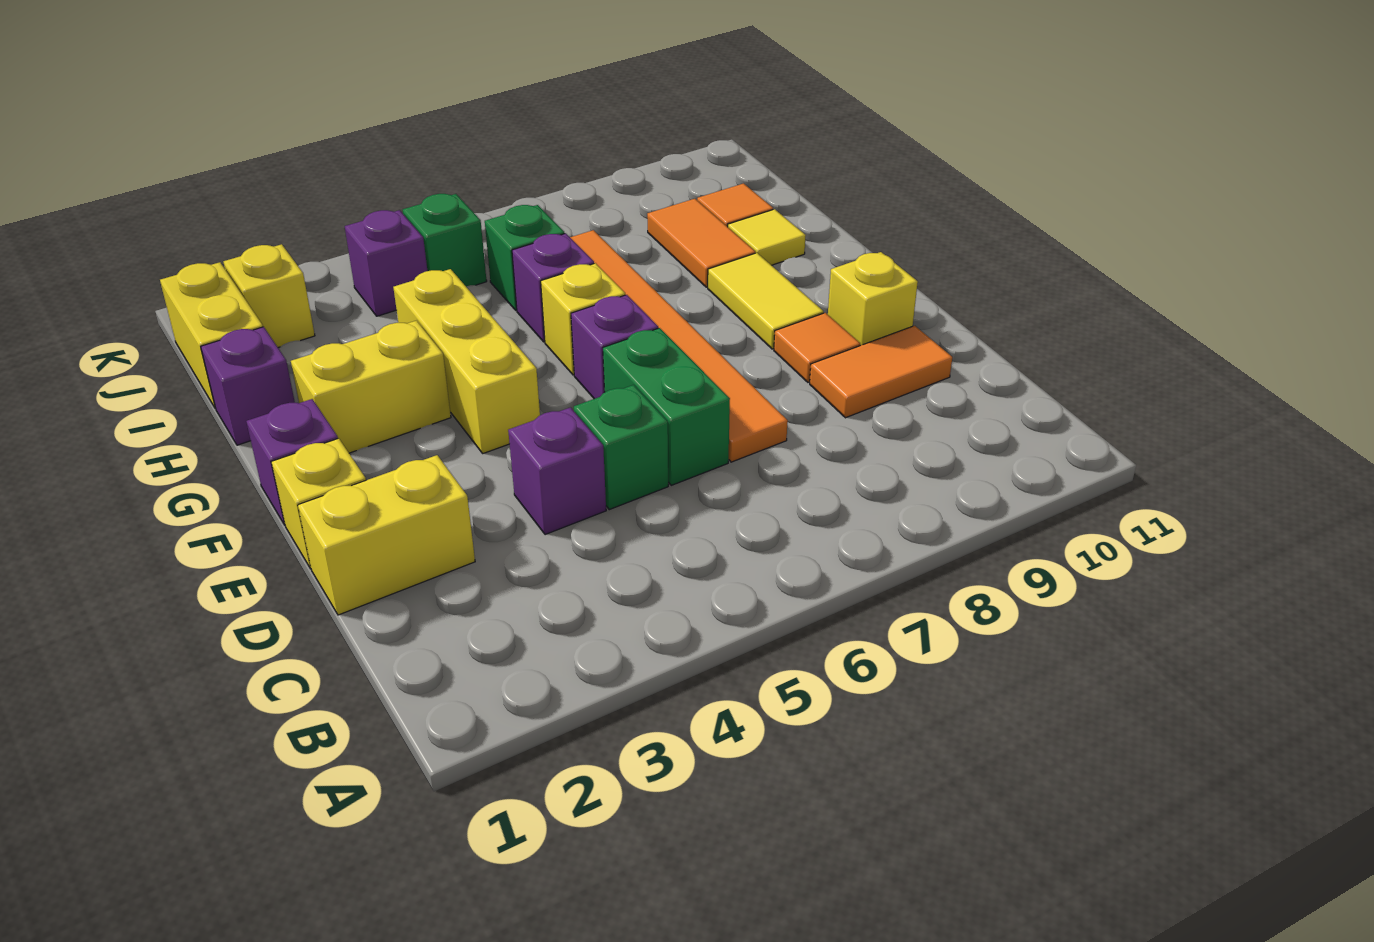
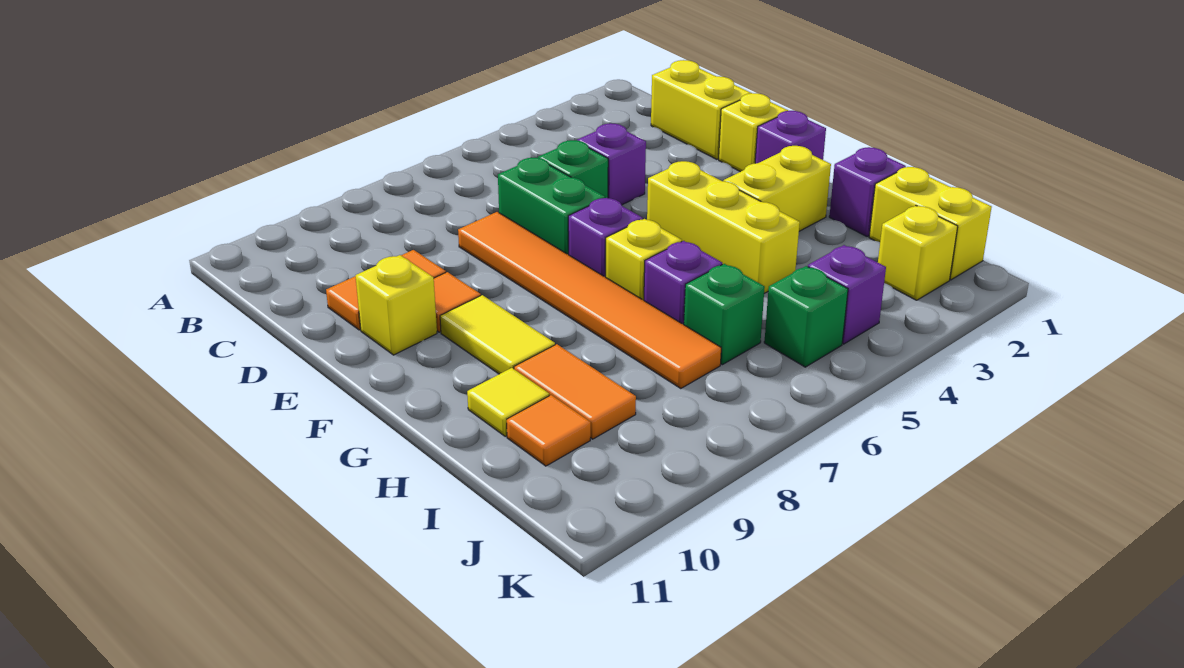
yellow 1x2 brick [298,455,475,615] -> yellow 1x2 brick turned to [651,60,751,159]

